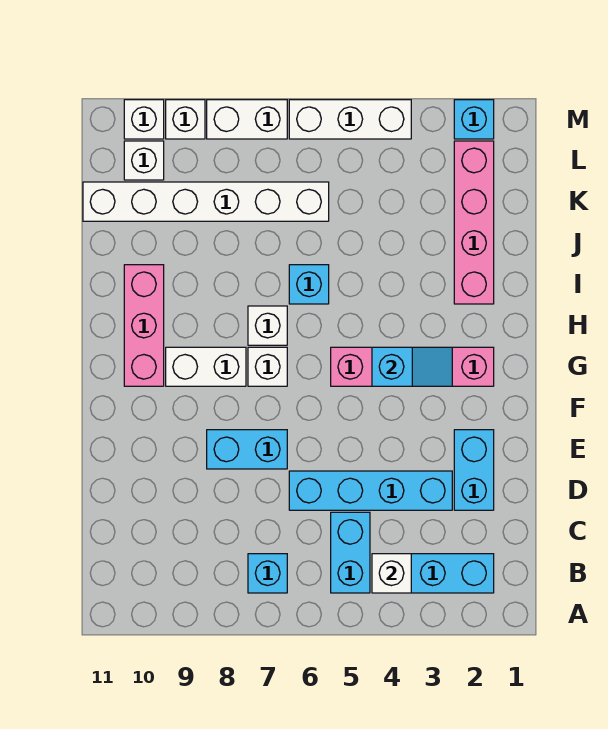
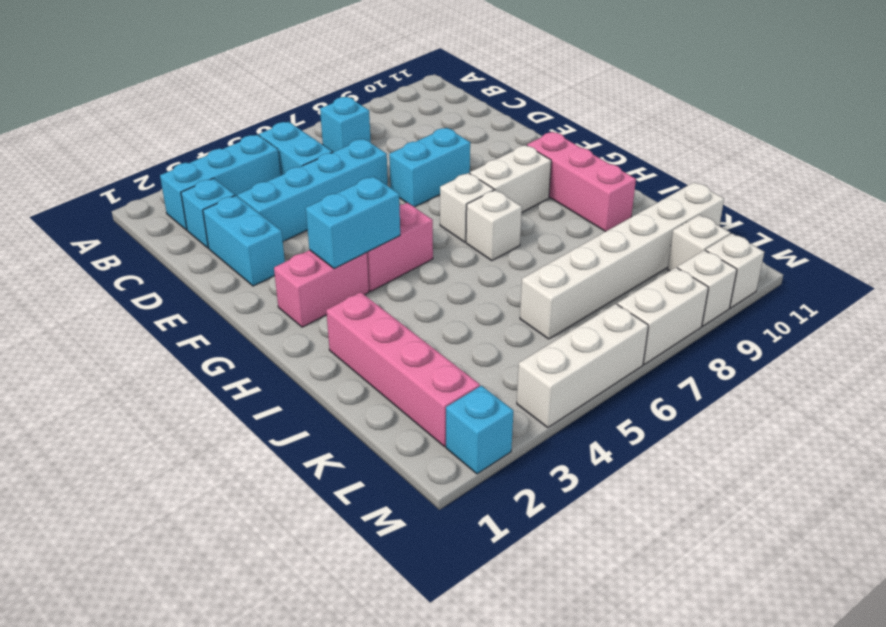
white 1x1 brick [372,554,411,593] -> none
cyan 1x2 slope [372,347,452,386] -> cyan 1x2 brick [306,176,400,269]
cyan 1x1 brick [289,265,329,304] -> cyan 1x1 brick moved to [181,178,235,248]

